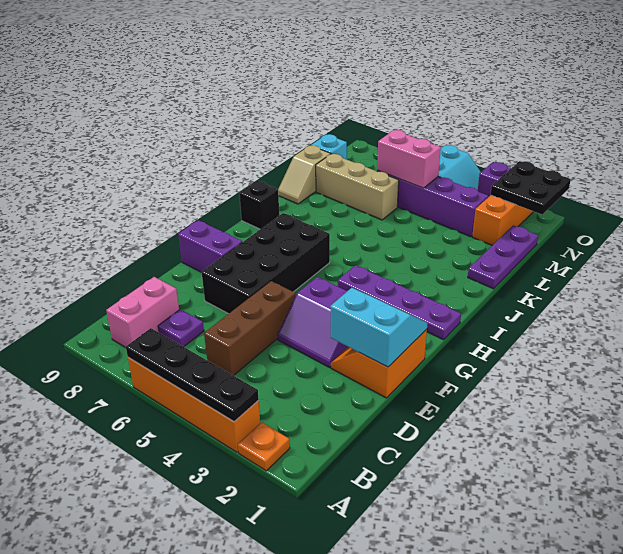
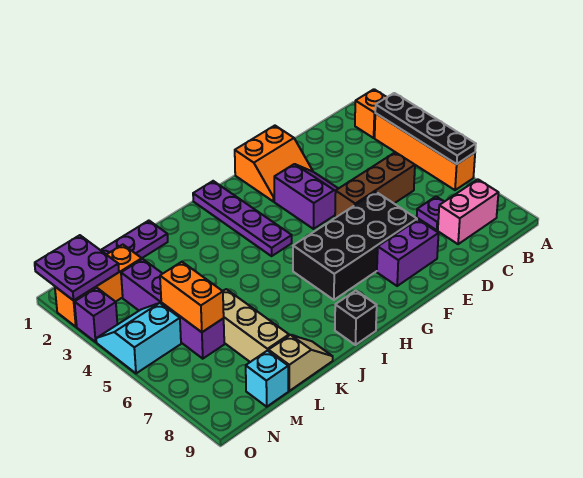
orange 1x1 plate [238,422,290,471] -> orange 1x1 brick [355,89,387,138]
cyan 2x2 slope [330,288,428,367] -> none
purple 1x2 brick [178,220,242,272] -> purple 1x2 brick turned to [377,220,439,286]
pink 1x2 brick [377,130,441,188] -> orange 1x2 brick [160,262,224,332]
black 2x2 plate [491,161,571,215] -> purple 2x2 plate [35,235,119,301]

